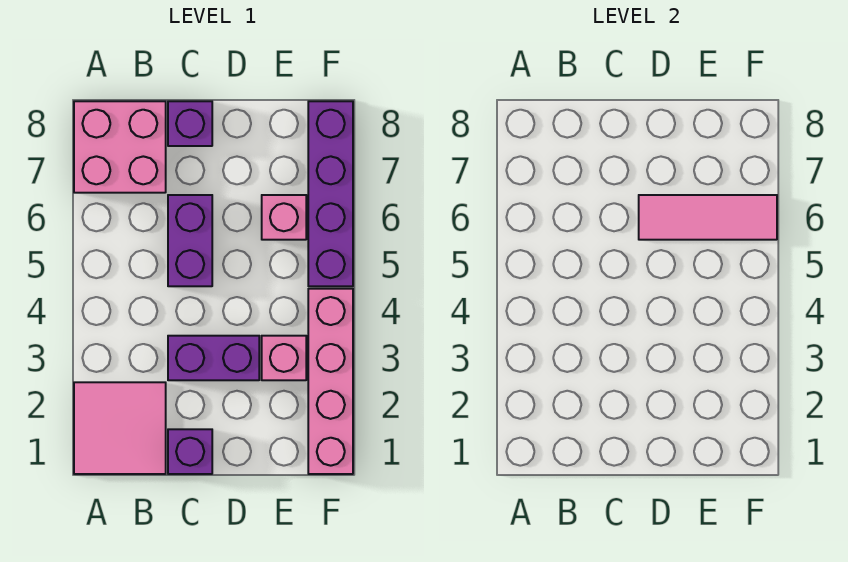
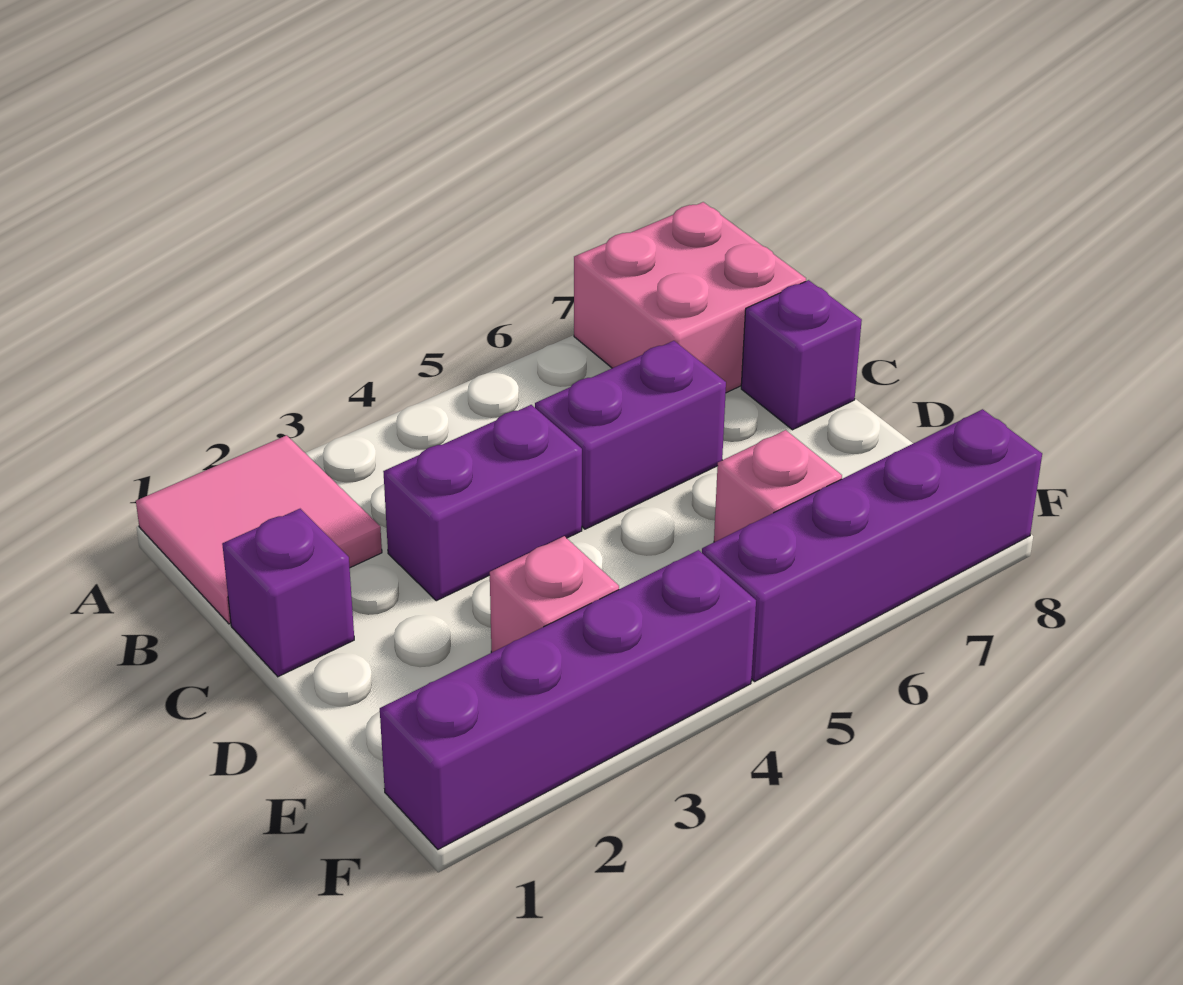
purple 1x2 brick [168,336,259,380] -> purple 1x2 brick turned to [383,405,582,601]
pink 1x3 tile [639,195,777,240] -> none
pink 1x4 brick [308,289,353,474] -> purple 1x4 brick [380,550,756,849]

